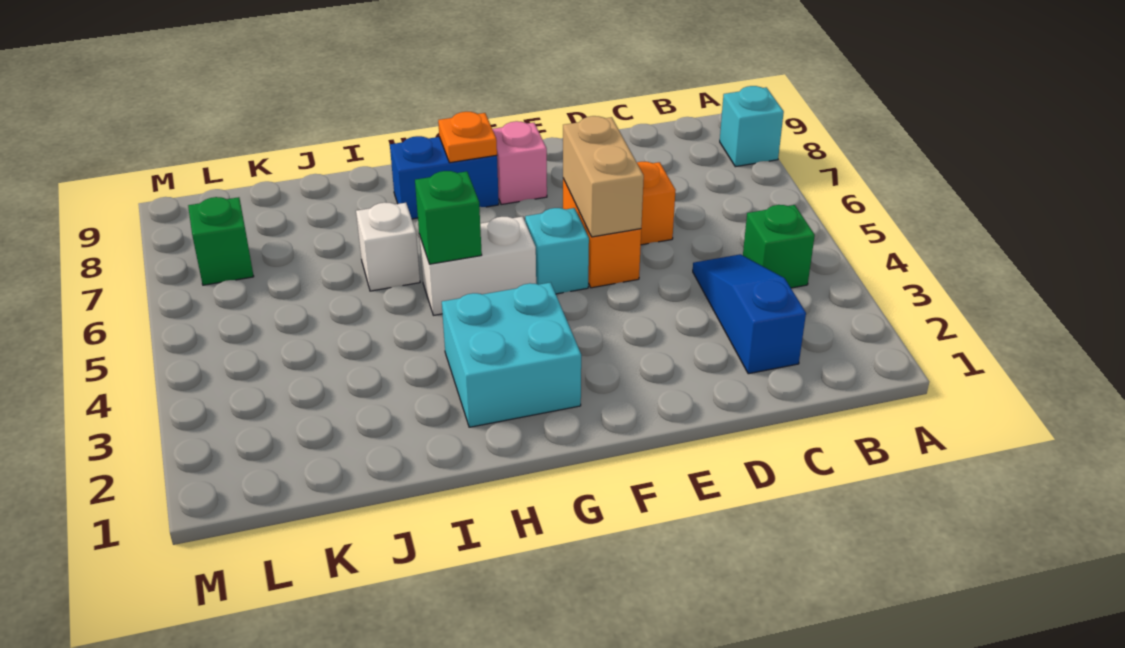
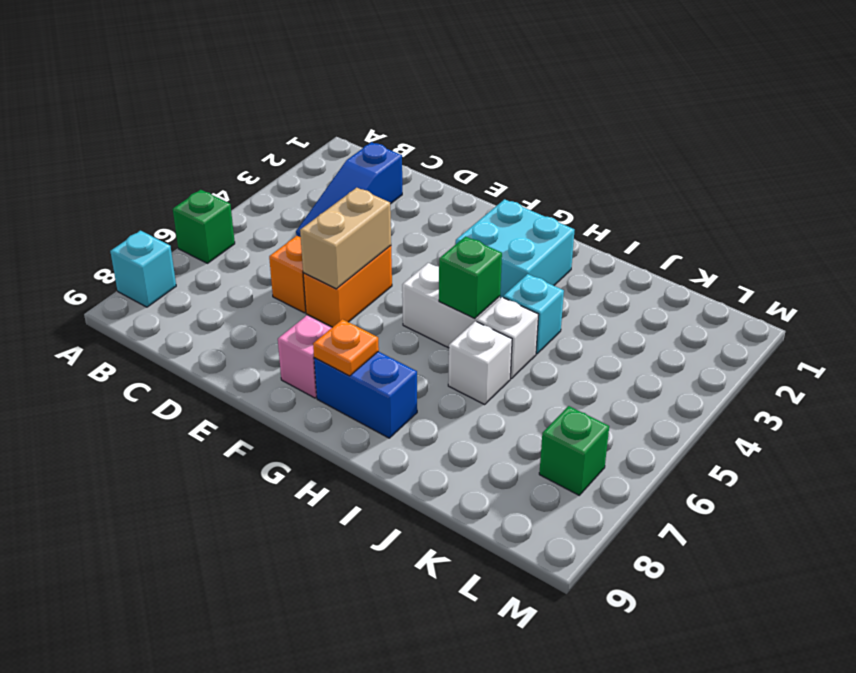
green 1x1 brick [743,205,815,288] -> green 1x1 brick moved to [173,190,235,263]
cyan 1x1 brick [525,208,589,294] -> cyan 1x1 brick moved to [503,274,564,354]
none -> white 1x1 brick [477,297,539,379]

